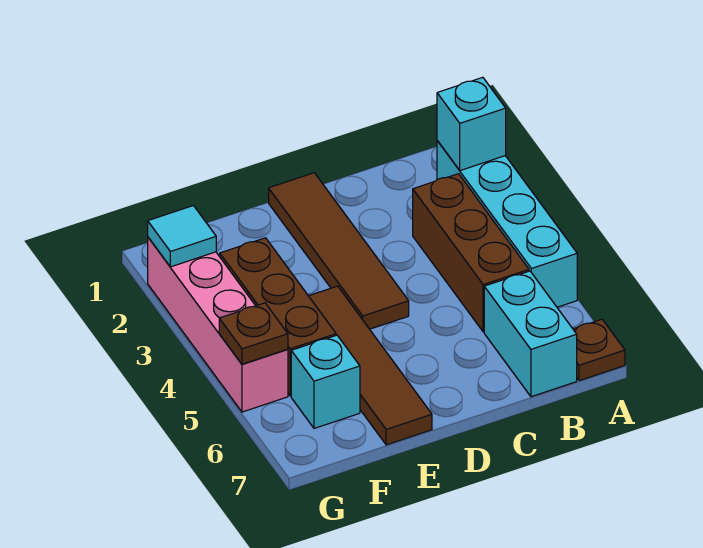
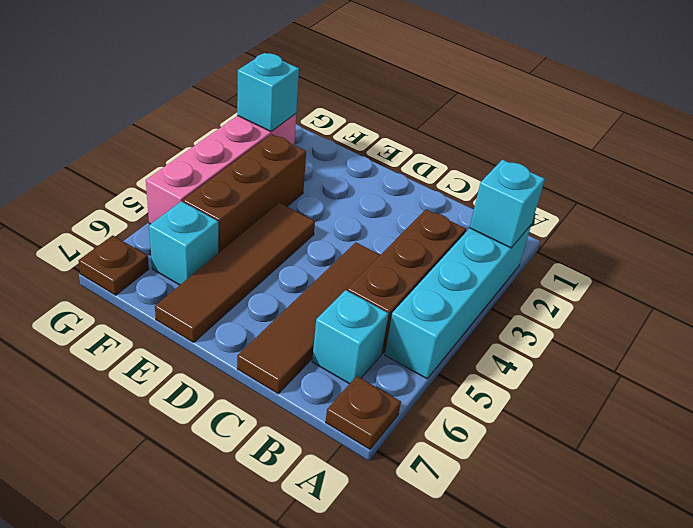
cyan 1x2 brick [484,271,577,397] -> cyan 1x1 brick [312,290,389,384]
brown 1x4 tile [269,173,409,329] -> brown 1x4 tile moved to [237,242,380,394]
cyan 1x1 tile [148,206,216,267] -> cyan 1x1 brick [237,53,299,132]
brown 1x1 plate [219,303,288,364] -> brown 1x1 plate moved to [79,235,149,295]

